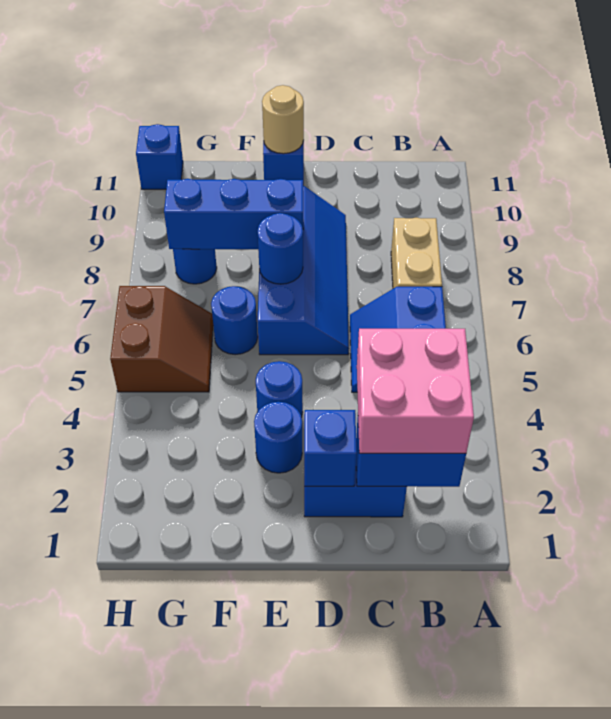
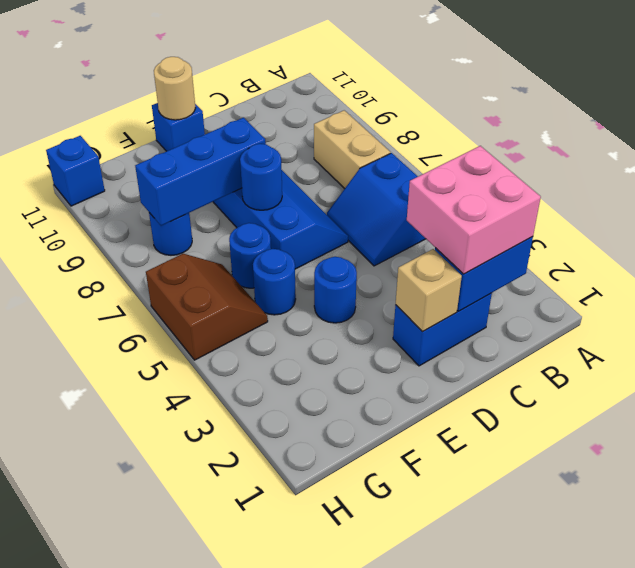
blue 1x1 brick [304,410,357,486] -> tan 1x1 brick [396,249,462,332]
blue 1x1 round brick [254,402,302,473] -> blue 1x1 round brick moved to [253,249,296,315]

